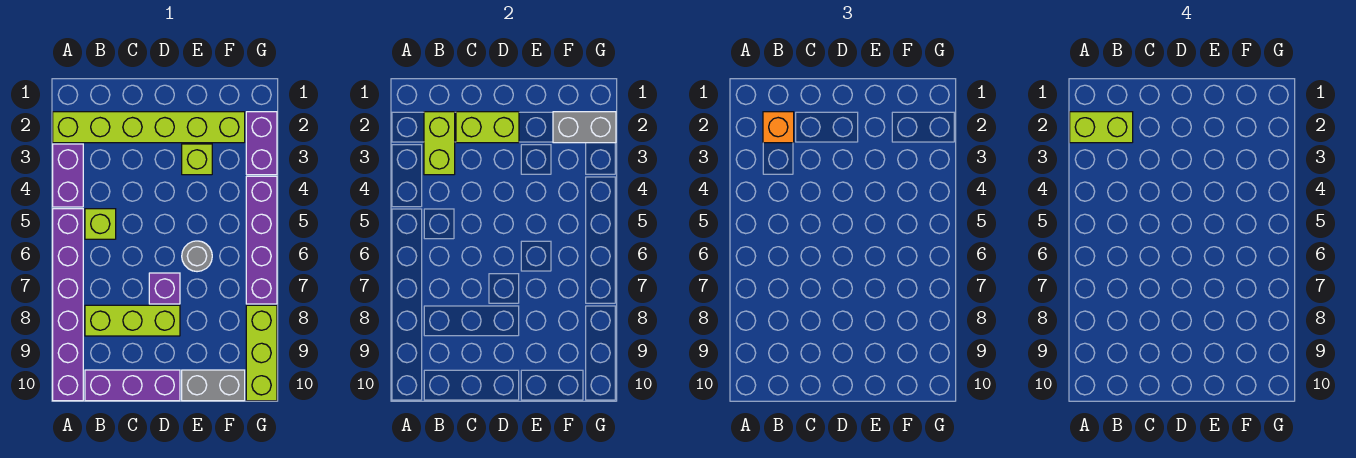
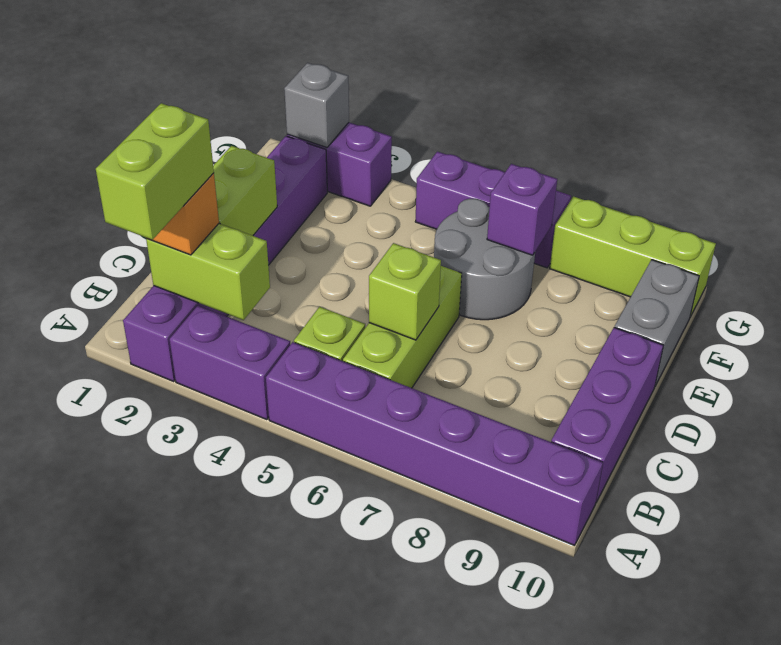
lime 1x6 brick [53,112,245,143] -> purple 1x6 brick [123,136,327,381]
lime 1x3 brick [85,305,180,336] -> lime 1x3 brick moved to [343,266,462,388]
purple 1x1 brick [149,273,180,304] -> purple 1x1 brick moved to [487,164,557,255]
lime 1x1 brick [182,144,212,175] -> lime 1x1 brick moved to [369,243,441,340]
grey 1x1 round brick [182,241,212,272] -> grey 2x2 round brick [434,199,535,320]
grey 1x2 brick [553,112,616,143] -> grey 1x1 brick [284,63,349,147]
purple 1x4 brick [246,176,277,304] -> purple 1x3 brick [415,151,571,268]

